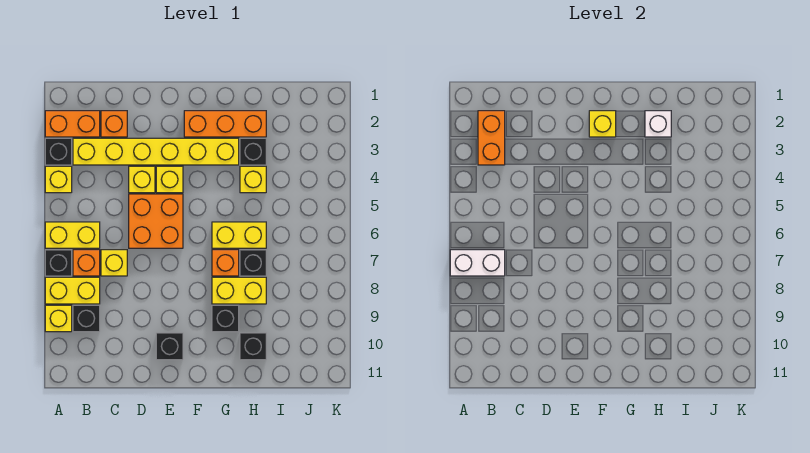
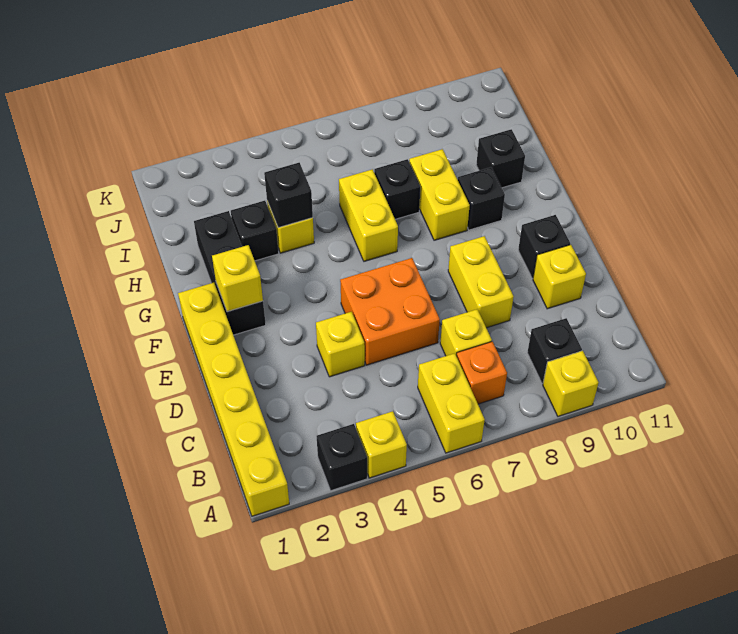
orange 1x2 brick [45,111,100,137] -> none
black 1x1 brick [45,250,72,276] -> black 1x1 brick moved to [264,163,313,228]
white 1x2 brick [450,250,505,276] -> none
yellow 1x2 brick [45,277,100,304] -> yellow 1x2 brick moved to [448,236,514,328]
orange 1x2 brick [478,111,505,165] -> none
yellow 1x6 brick [73,138,239,165] -> yellow 1x6 brick moved to [178,283,289,516]
orange 1x1 brick [101,111,127,137] -> none
yellow 1x1 brick [156,166,183,193] -> yellow 1x1 brick moved to [533,245,586,309]
orange 1x3 brick [184,111,266,137] -> black 1x3 brick [194,211,266,335]
orange 1x1 brick [212,250,239,276] -> none
white 1x1 brick [645,111,671,137] -> none

